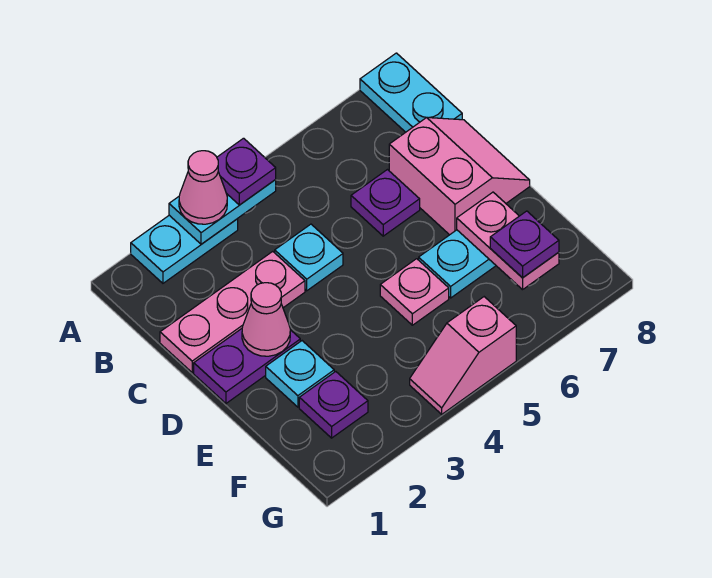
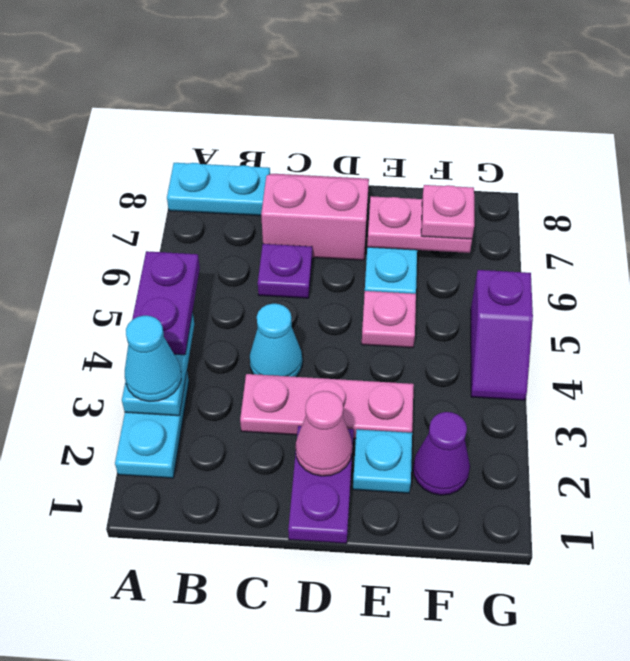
pink 1x1 cone [179,151,227,224] -> cyan 1x1 cone [125,316,181,402]
purple 1x1 plate [217,138,276,205] -> purple 1x2 plate [132,251,200,355]
pink 1x3 plate [160,251,305,373] -> pink 1x3 plate turned to [240,374,414,439]
cyan 1x1 plate [275,224,343,291] -> cyan 1x1 cone [250,304,302,377]
purple 1x1 plate [299,372,368,438] -> purple 1x1 cone [413,412,470,495]
purple 1x1 plate [490,211,559,278] -> pink 1x1 plate [421,185,474,239]
pink 1x2 slope [410,297,516,414] -> purple 1x2 slope [471,270,533,400]

